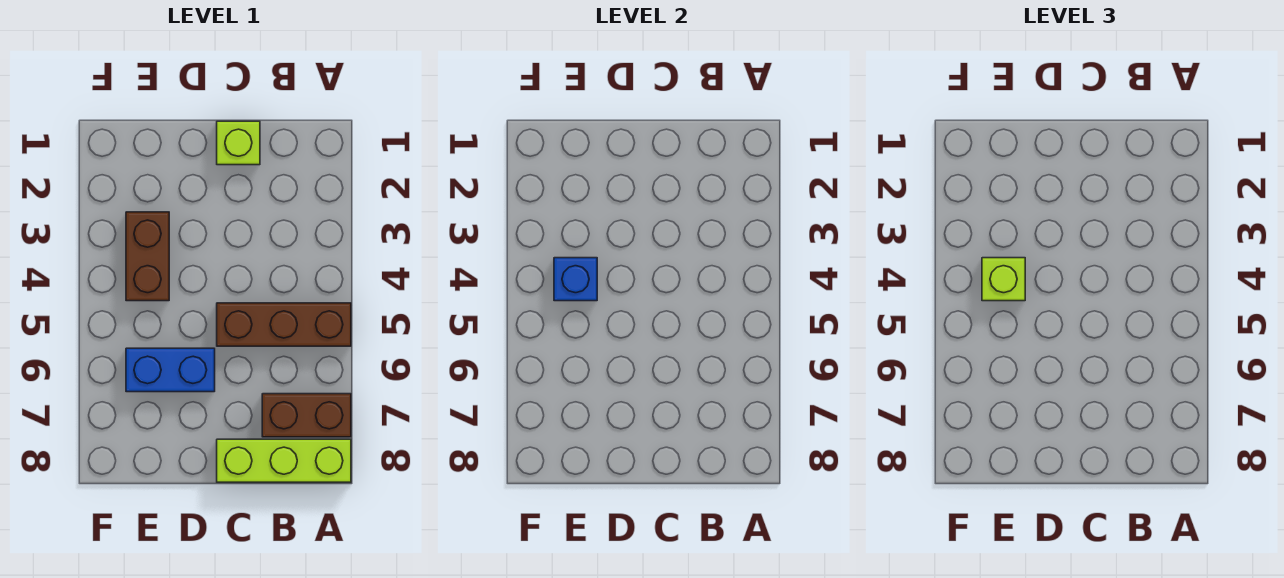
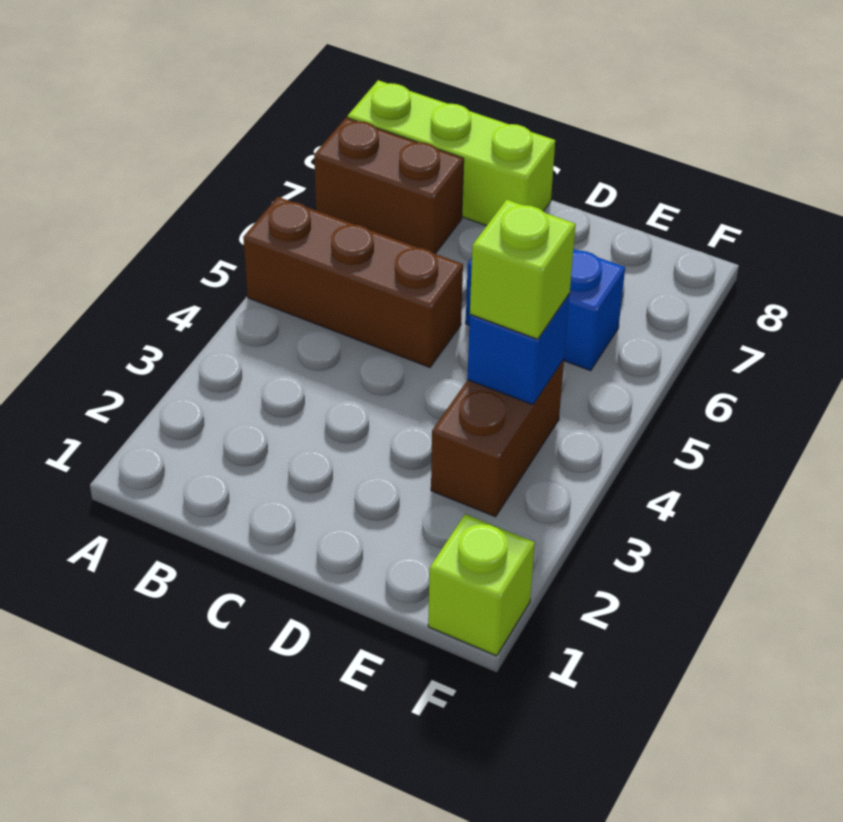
lime 1x1 brick [217,121,260,165] -> lime 1x1 brick moved to [428,514,535,656]

